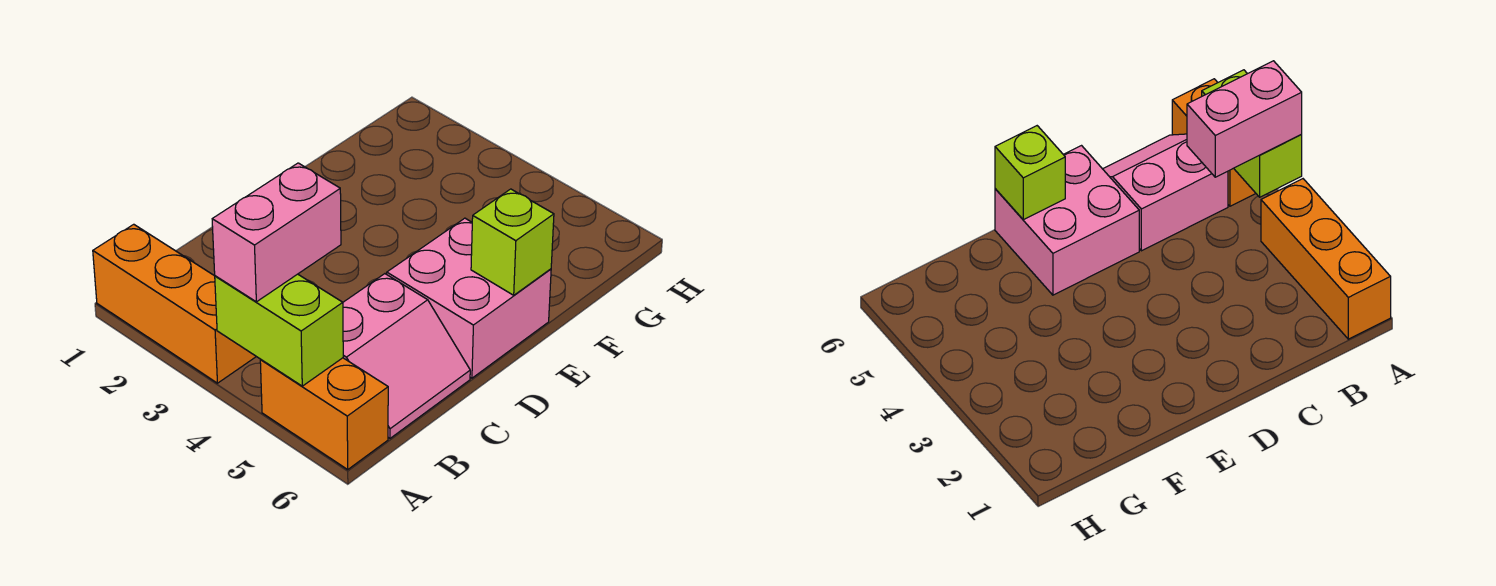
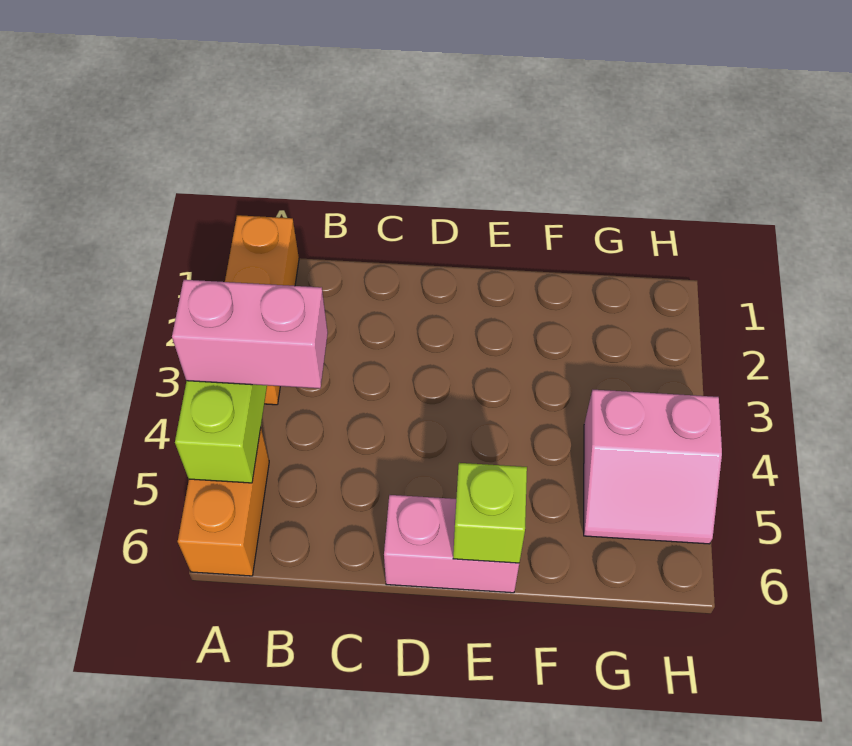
pink 2x2 slope [343,274,470,438] -> pink 2x2 slope moved to [584,390,722,544]
pink 2x2 brick [387,218,551,378] -> pink 1x2 brick [384,495,519,593]

